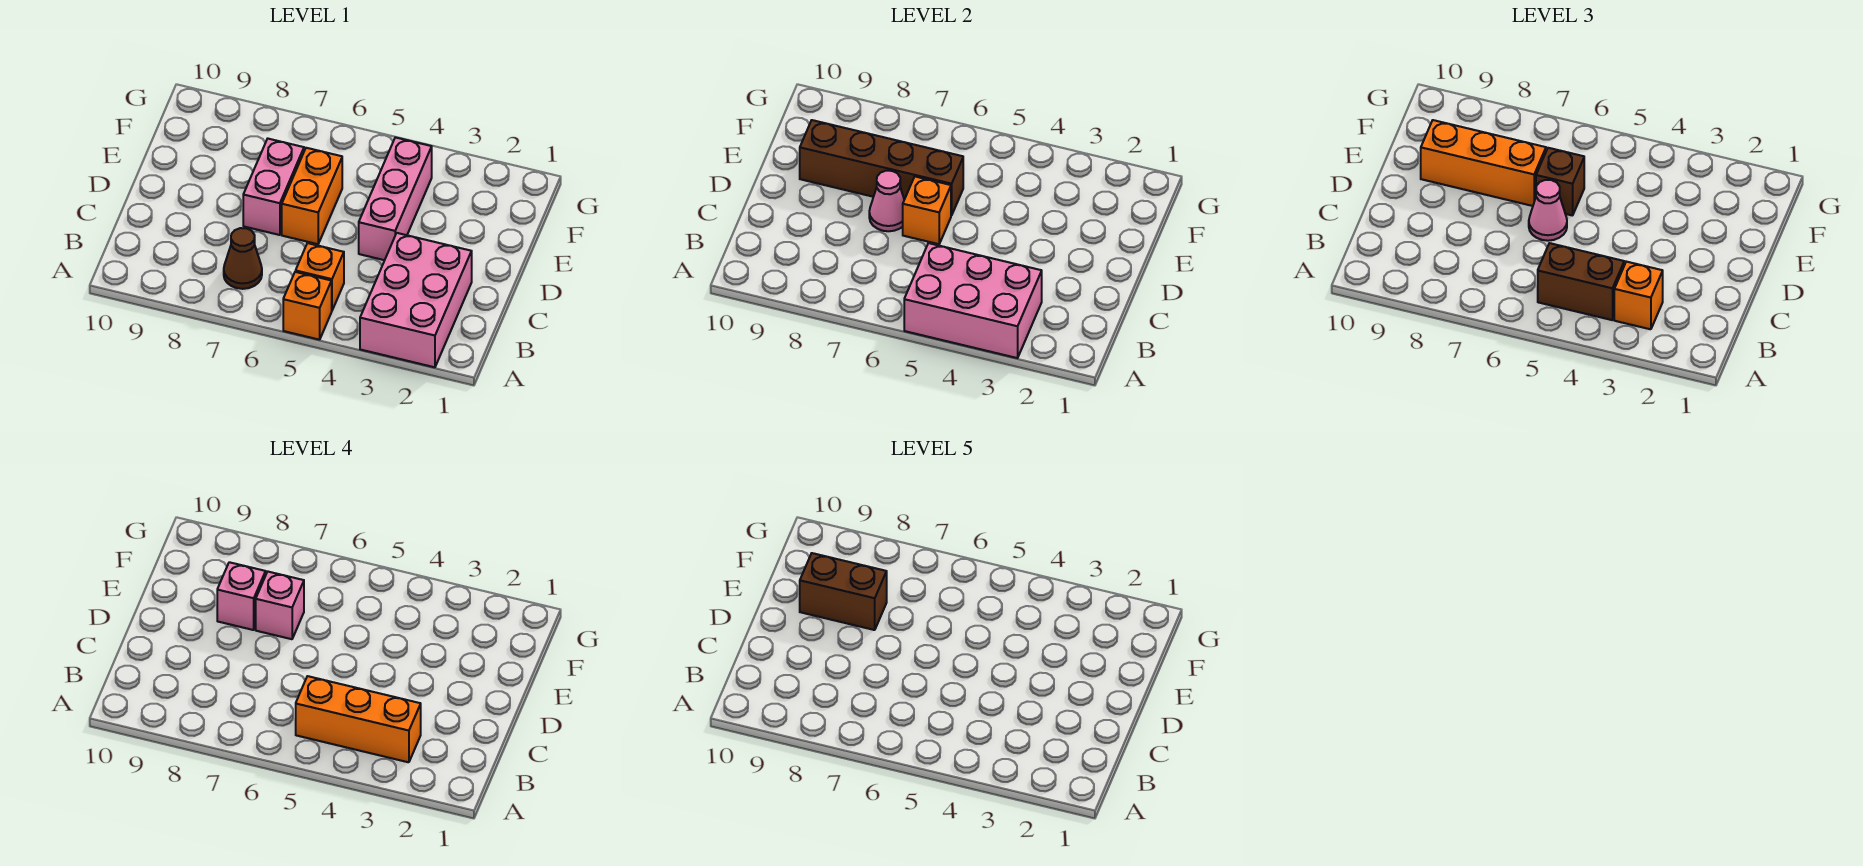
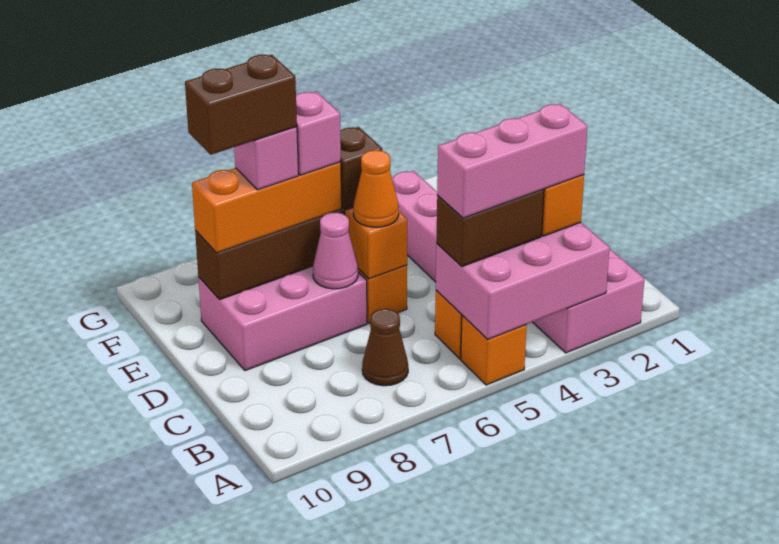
orange 1x3 brick [296,676,421,762] -> pink 1x3 brick [437,104,587,218]
pink 1x1 cone [1529,180,1567,241] -> orange 1x1 cone [353,150,399,227]
pink 1x2 brick [243,139,304,235] -> pink 2x3 brick [198,266,367,371]

